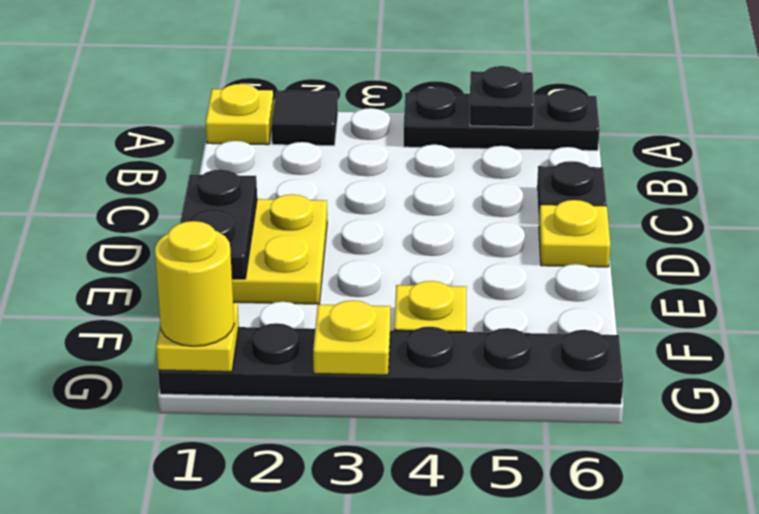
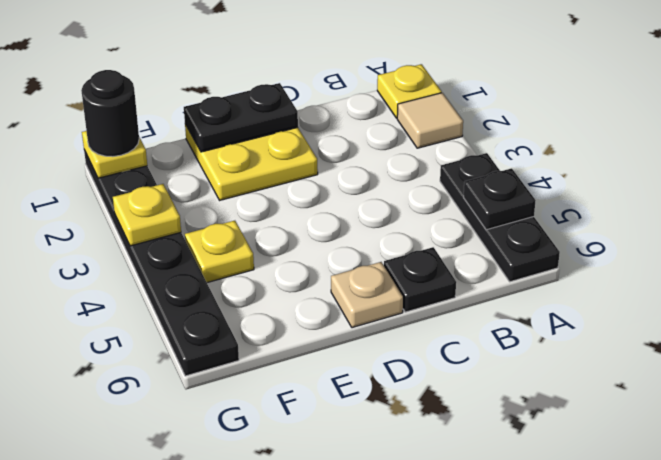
black 1x1 tile [272,90,338,146] -> tan 1x1 tile [397,93,463,148]
yellow 1x1 plate [539,200,610,267] -> tan 1x1 plate [331,262,403,328]
yellow 1x1 round brick [155,221,234,346] -> black 1x1 round brick [81,70,139,157]

